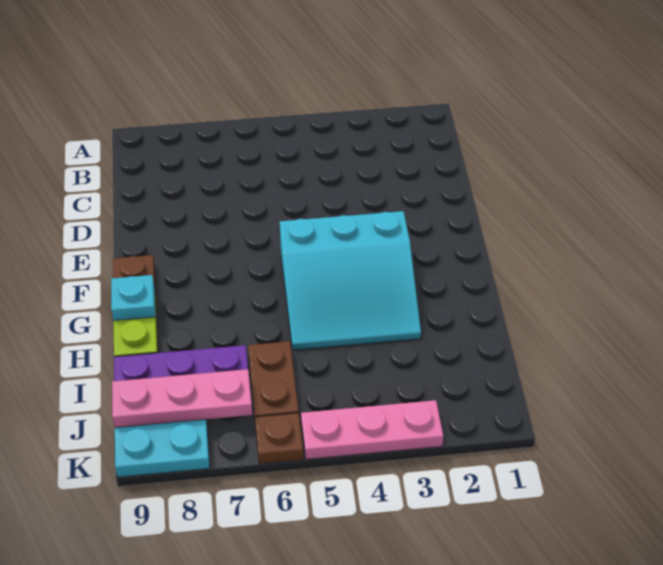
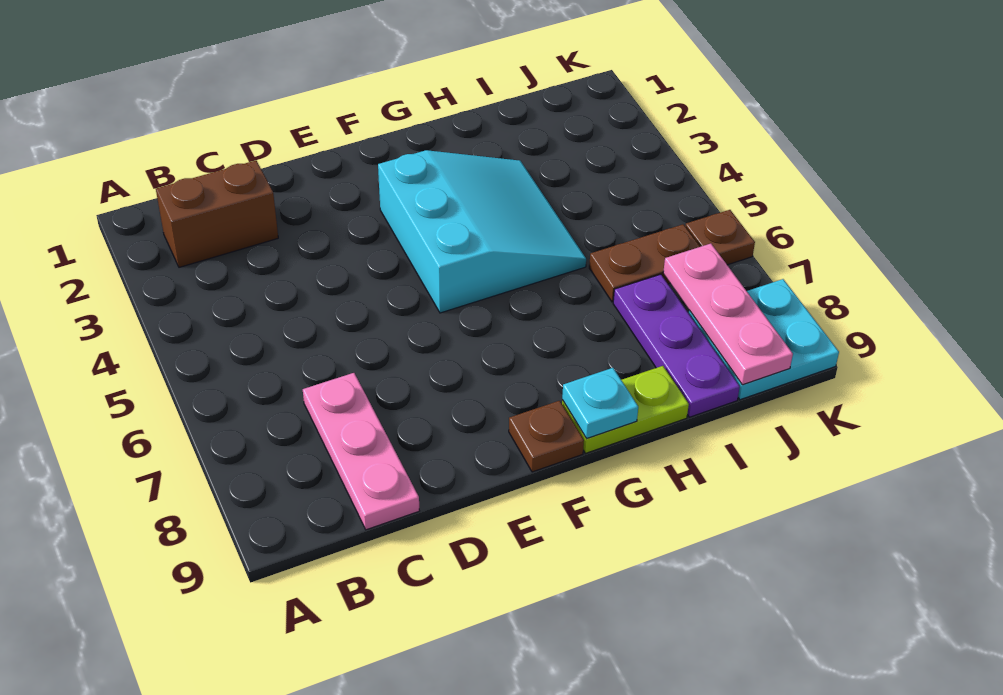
none -> brown 1x2 brick [156,161,278,267]
pink 1x3 plate [301,400,443,459] -> pink 1x3 plate moved to [303,373,419,530]

